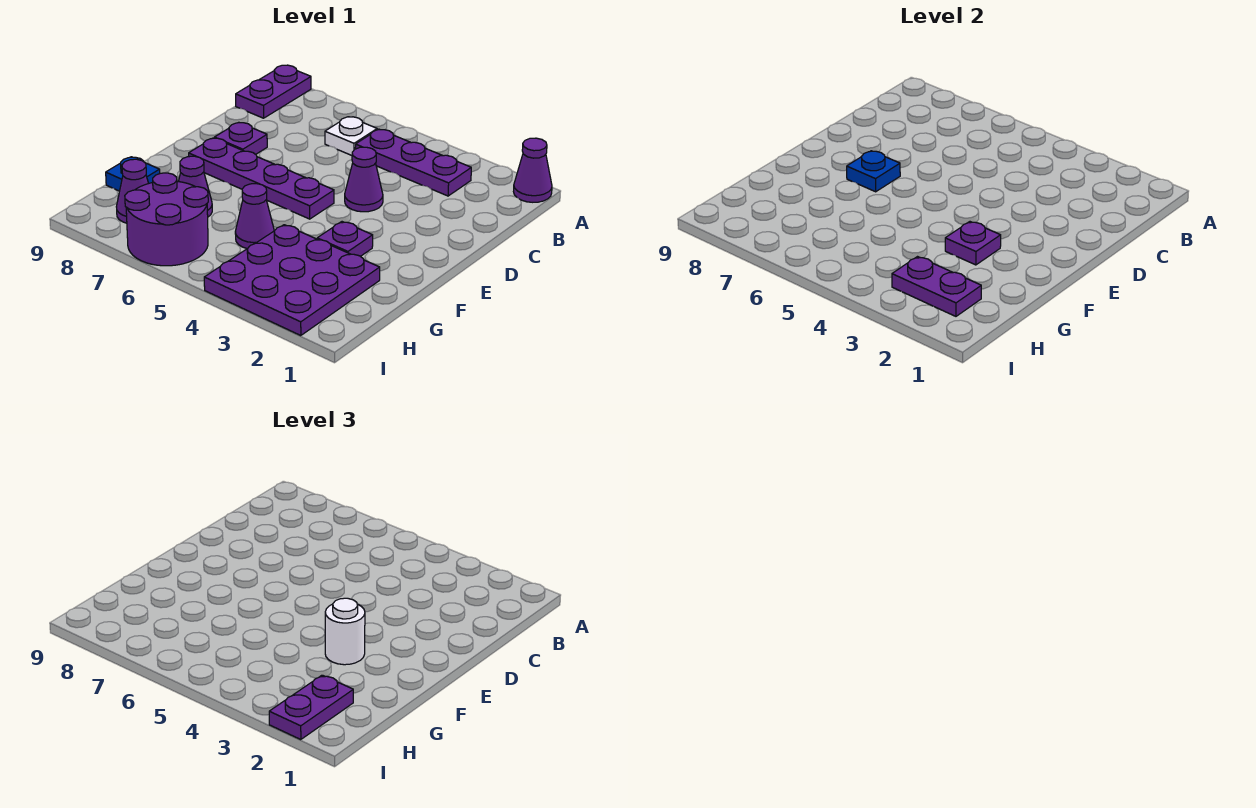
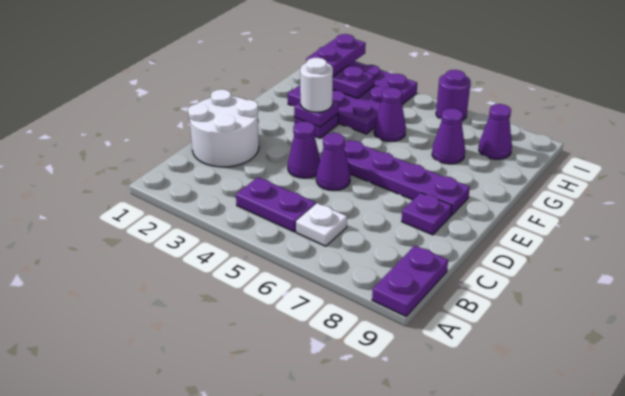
purple 1x1 cone [514,138,552,202] -> purple 1x1 cone moved to [316,133,350,191]
purple 1x3 plate [355,129,471,196] -> purple 1x2 plate [236,177,316,232]
none -> white 2x2 round brick [188,89,259,167]
blue 1x1 plate [847,151,900,192] -> none
blue 1x1 plate [106,157,160,191] -> none
purple 2x2 round brick [125,173,208,266] -> purple 1x1 round brick [436,70,470,120]

